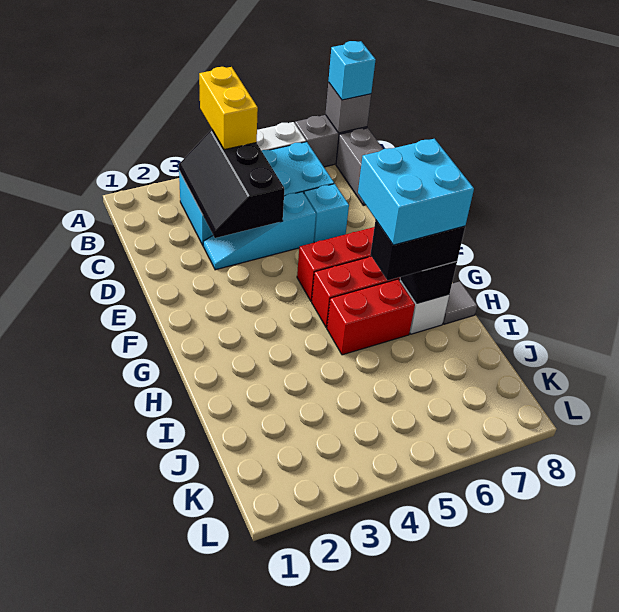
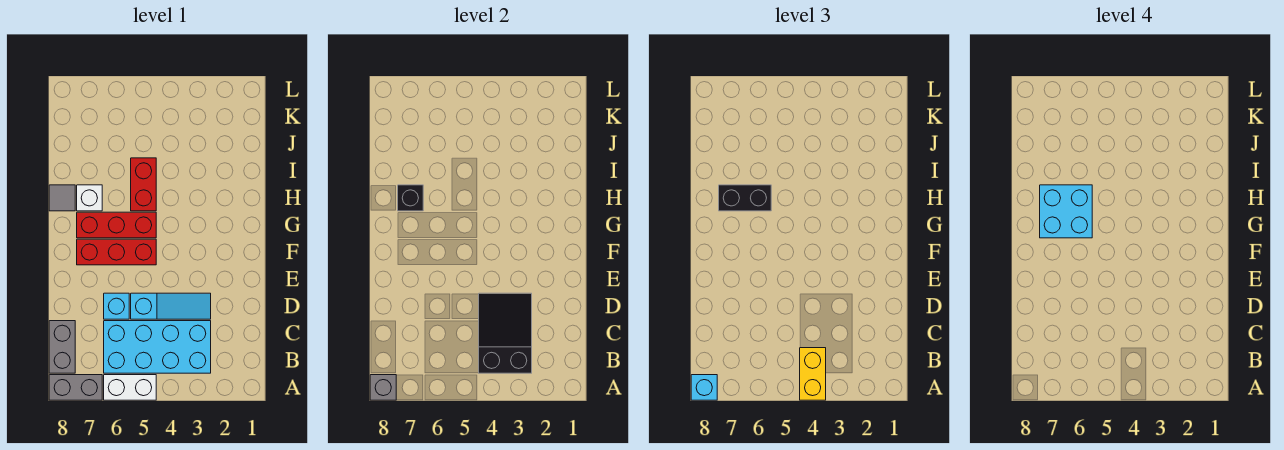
black 2x3 slope [179,130,284,238] -> black 2x3 slope turned to [479,293,532,373]
red 1x2 brick [327,279,415,355] -> red 1x2 brick turned to [131,158,156,211]

